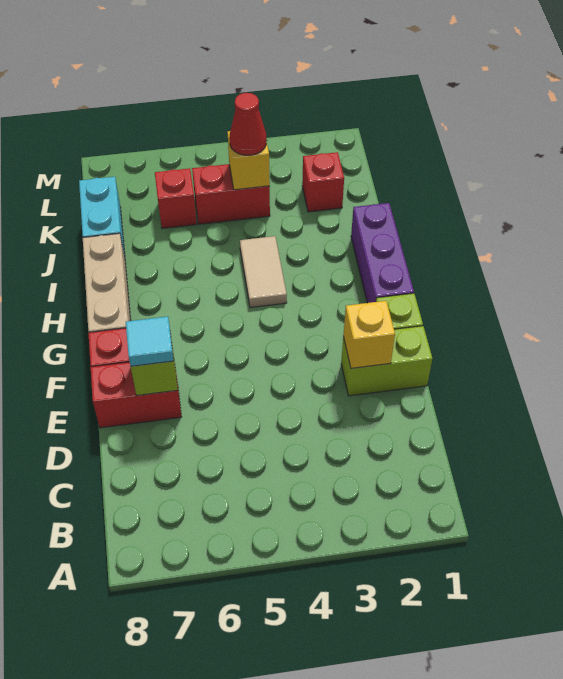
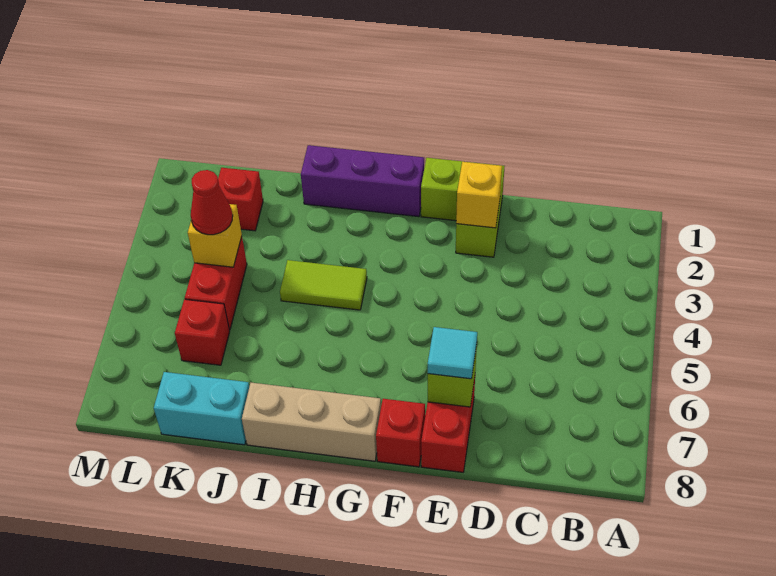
tan 1x2 tile [240,236,287,308] -> lime 1x2 tile [280,260,367,310]

